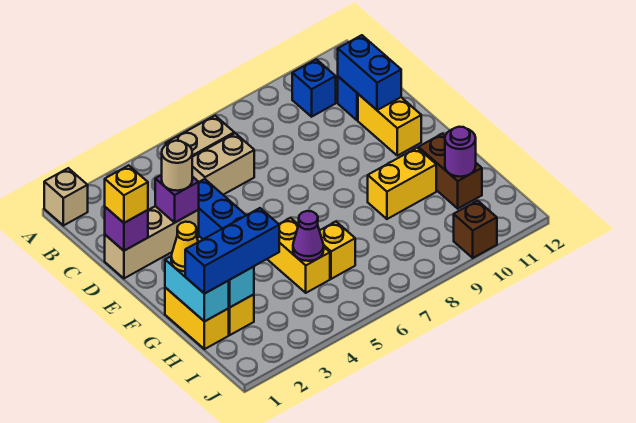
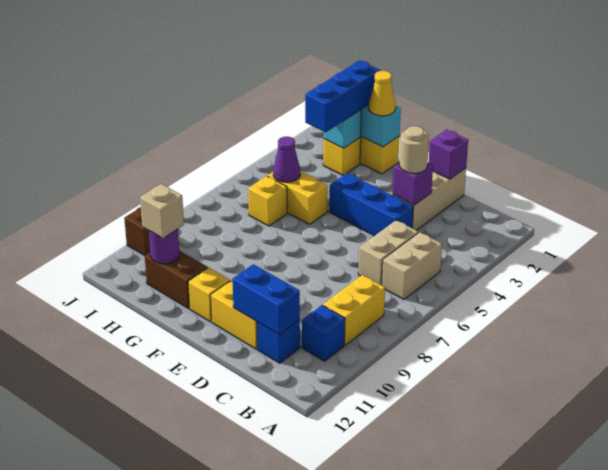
tan 1x1 brick [44,168,88,226] -> tan 1x1 brick moved to [140,184,184,238]
yellow 1x1 brick [105,165,148,223] -> yellow 1x1 brick moved to [188,267,230,322]
yellow 1x2 brick [368,148,436,219] -> yellow 1x2 brick moved to [323,275,385,345]

